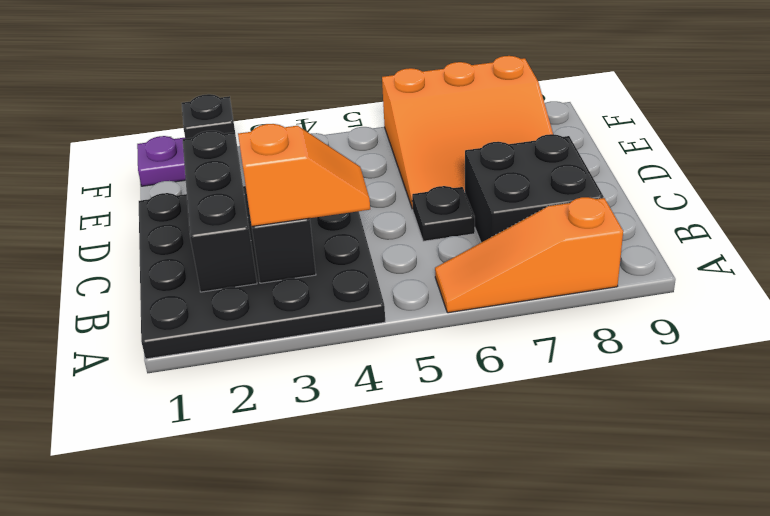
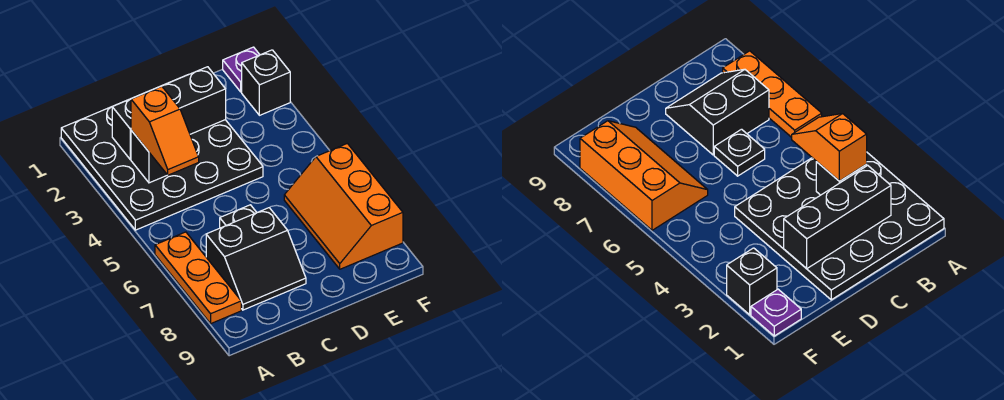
orange 1x3 slope [435,197,623,313] -> orange 1x3 plate [155,232,241,324]
black 2x2 brick [465,134,604,242] -> black 2x2 slope [206,208,306,310]
orange 3x3 slope [382,56,553,209] -> orange 2x3 slope [284,143,403,269]

